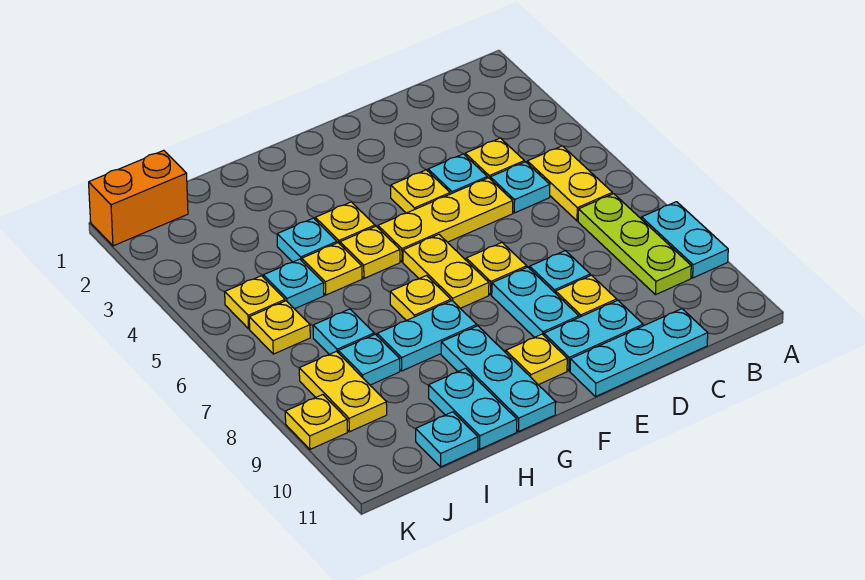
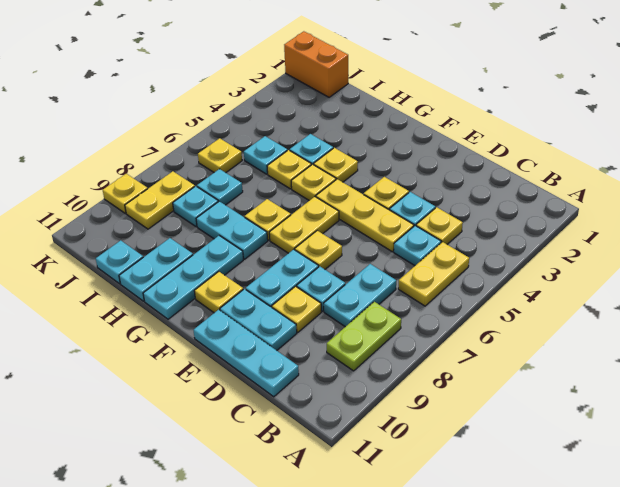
cyan 1x2 plate [641,202,728,278] -> cyan 1x2 plate moved to [324,264,396,327]
lime 1x3 plate [578,194,691,295] -> lime 1x2 plate [327,302,401,371]
yellow 1x1 plate [225,276,285,329] -> none

